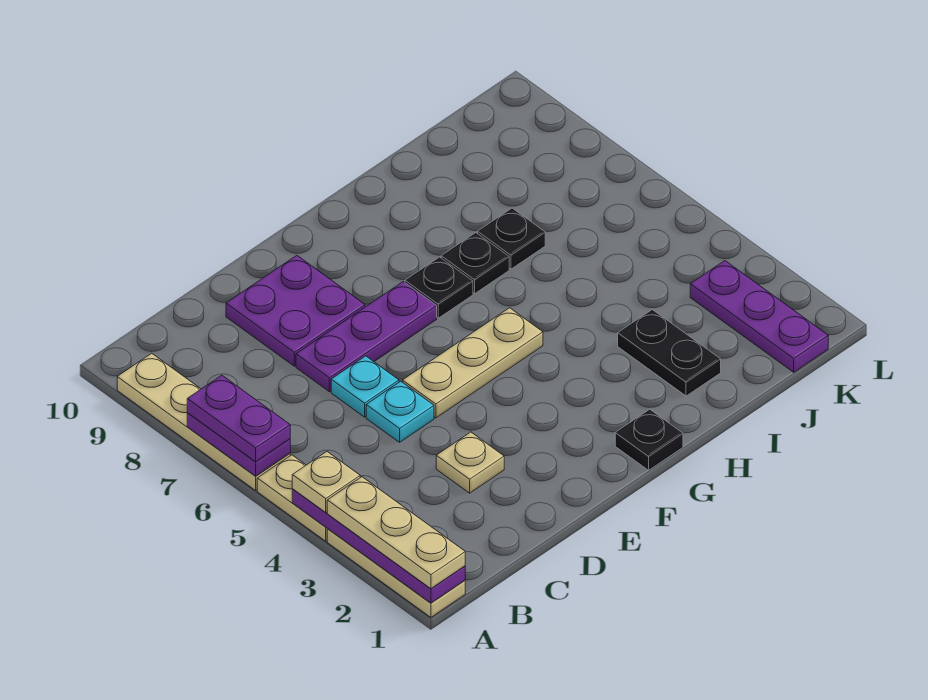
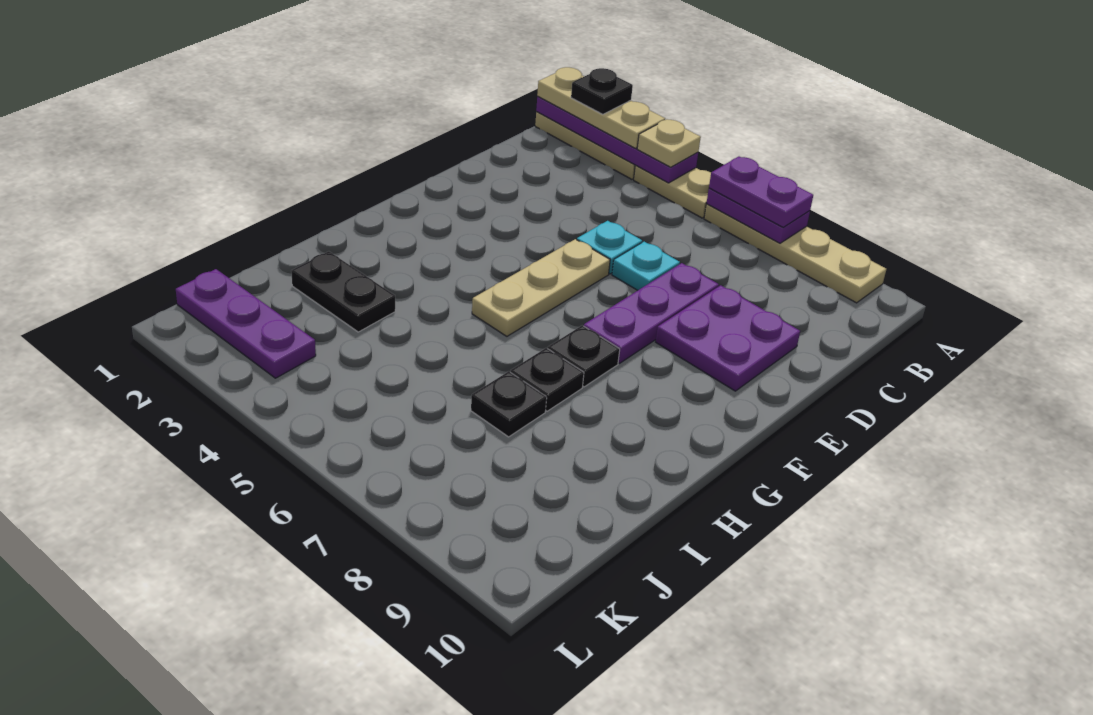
tan 1x1 plate [436,432,504,493] -> none
black 1x1 plate [615,409,683,470] -> black 1x1 plate moved to [571,68,633,114]

